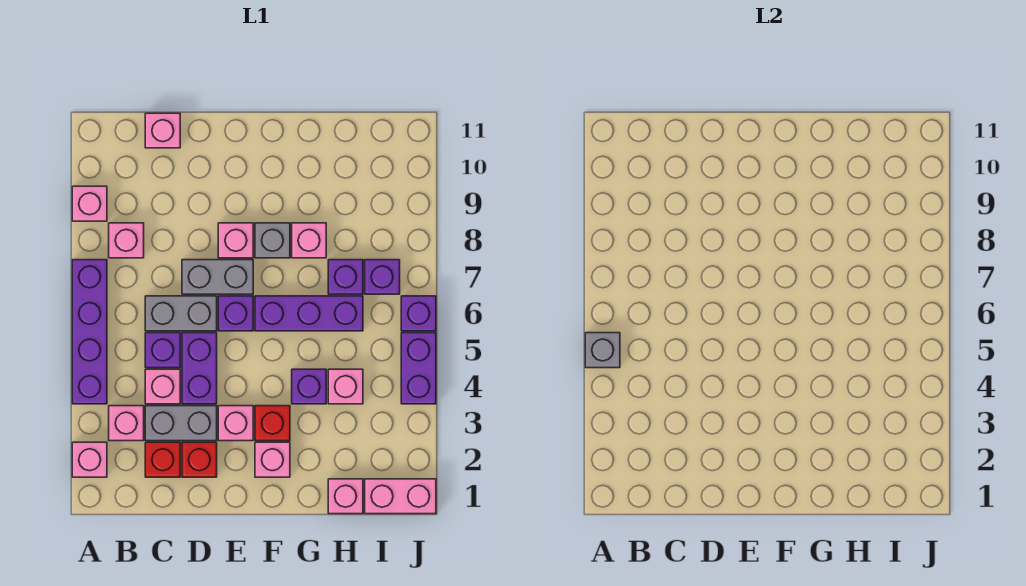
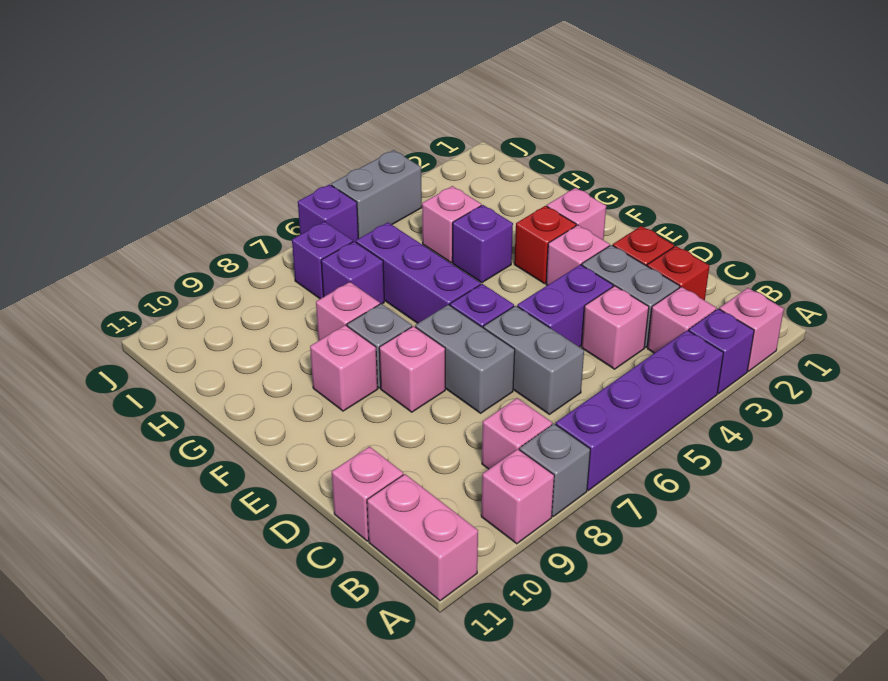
grey 1x1 brick [585,333,620,368] -> grey 1x1 brick moved to [520,424,590,516]
purple 1x1 brick [145,333,180,368] -> purple 1x1 brick moved to [689,309,754,394]
pink 1x1 brick [328,479,363,514] -> pink 1x1 brick moved to [310,325,378,411]
pink 1x2 brick [365,479,436,514] -> pink 1x2 brick moved to [367,474,478,601]
purple 1x2 brick [401,333,436,404] -> grey 1x2 brick [331,150,422,239]

